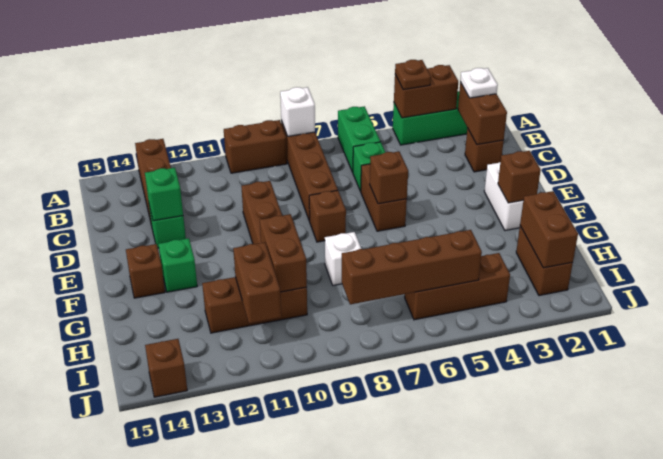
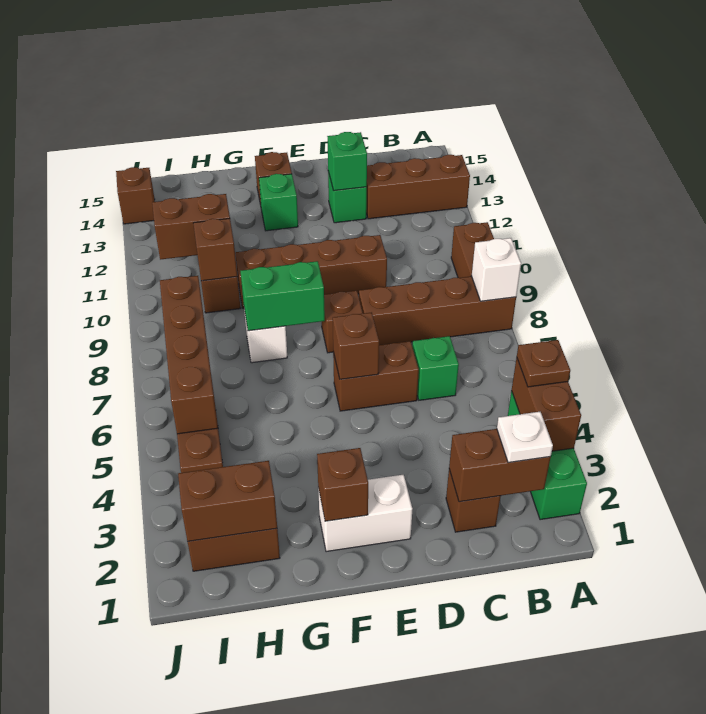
green 1x2 brick [338,106,380,172] -> green 1x2 brick moved to [241,261,325,331]
brown 1x2 brick [260,214,307,292] -> brown 1x1 brick [194,218,237,281]

